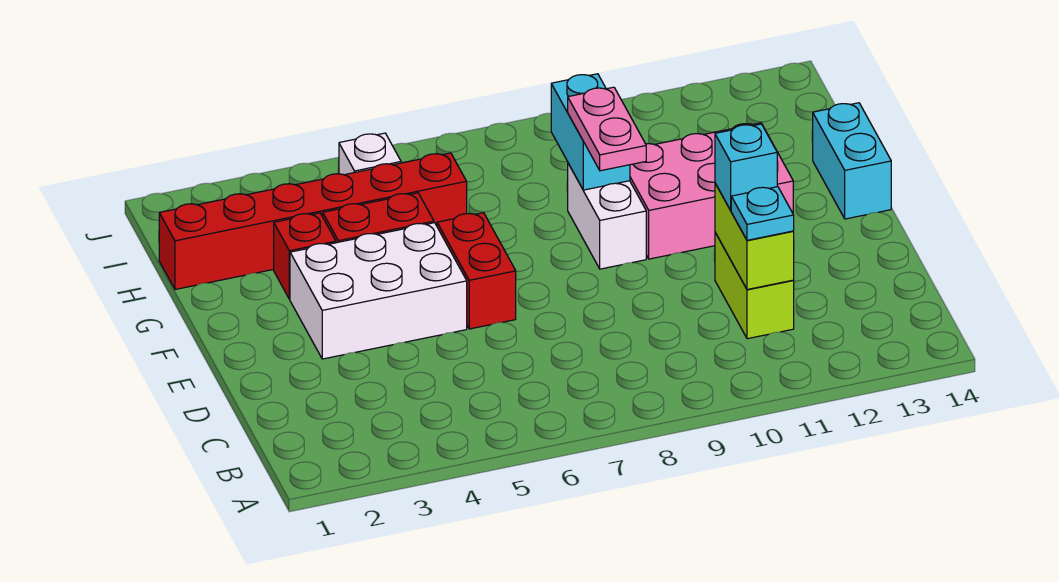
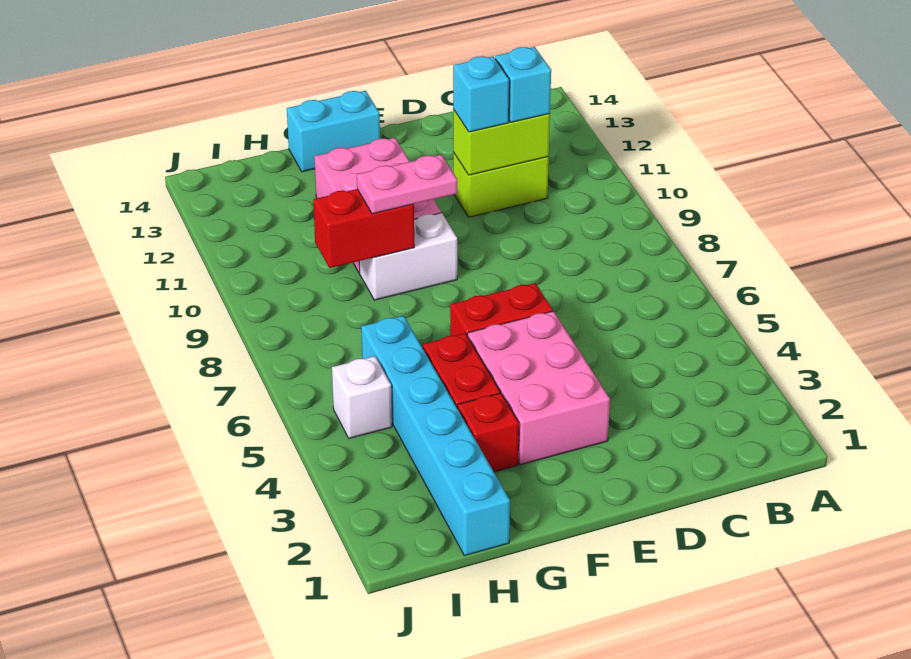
cyan 1x1 plate [731,187,794,240] -> cyan 1x1 brick [495,47,551,122]
white 2x3 brick [290,223,467,359] -> pink 2x3 brick [467,311,610,465]
cyan 1x2 brick [551,74,630,190] -> red 1x2 brick [313,189,414,268]
red 1x6 brick [159,153,467,289] -> cyan 1x6 brick [361,316,510,556]

